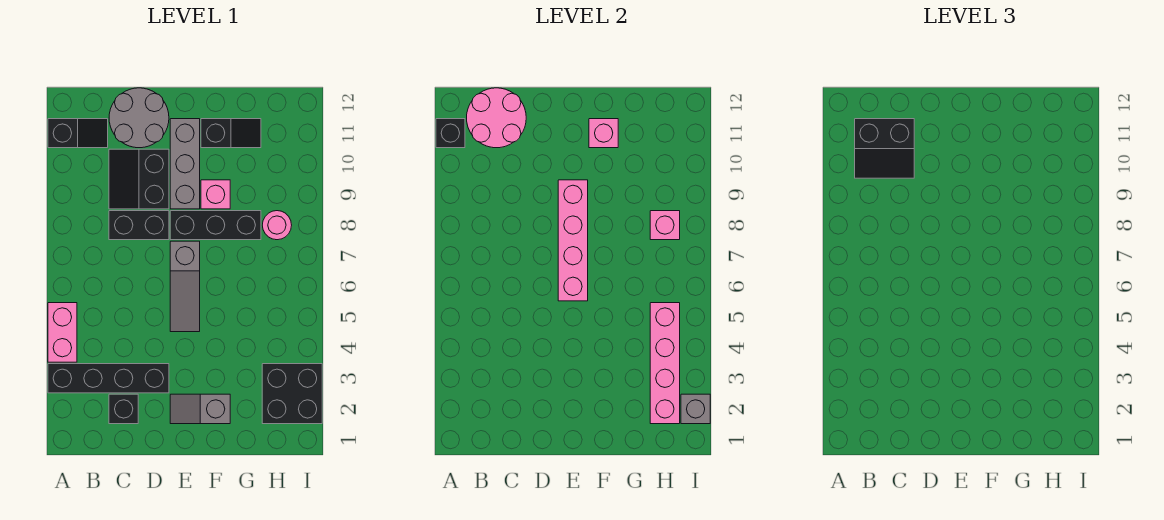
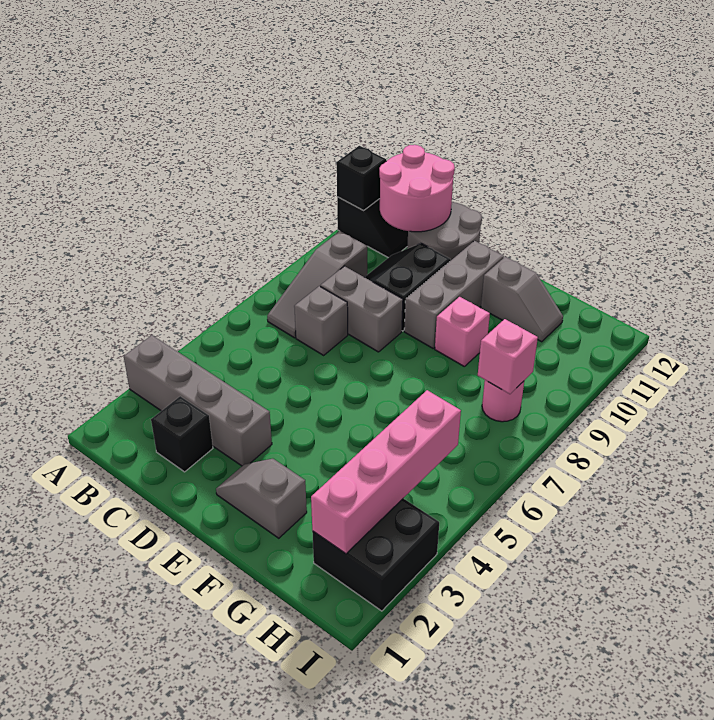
black 1x4 brick [48,364,169,393] -> grey 1x4 brick [124,335,272,466]
pink 1x2 brick [48,303,77,362] -> none
black 2x2 slope [855,119,914,178] -> none
black 1x2 brick [109,211,169,240] -> grey 1x2 brick [320,266,403,352]
grey 1x3 slope [170,241,200,332] -> grey 1x3 slope moved to [267,231,367,338]
pink 1x4 brick [558,180,588,301] -> none
black 1x3 brick [170,211,261,240] -> none
black 1x2 slope [201,119,261,148] -> grey 1x2 slope [481,257,563,342]
pink 1x1 brick [589,119,618,148] -> none
grey 1x1 brick [681,394,710,424] -> grey 1x1 brick moved to [294,286,348,355]

